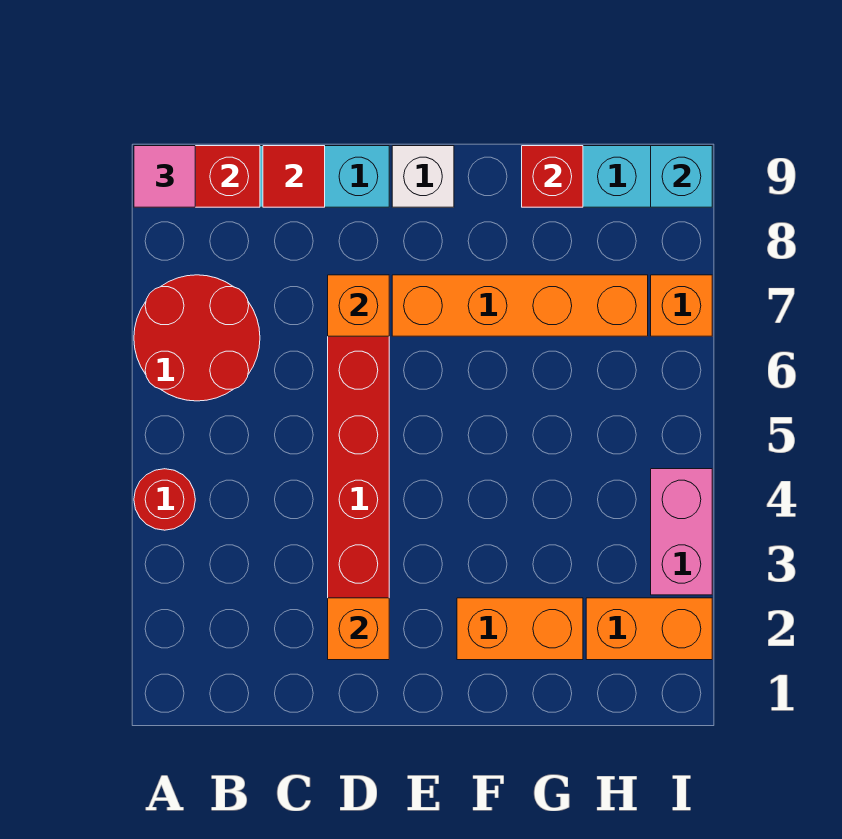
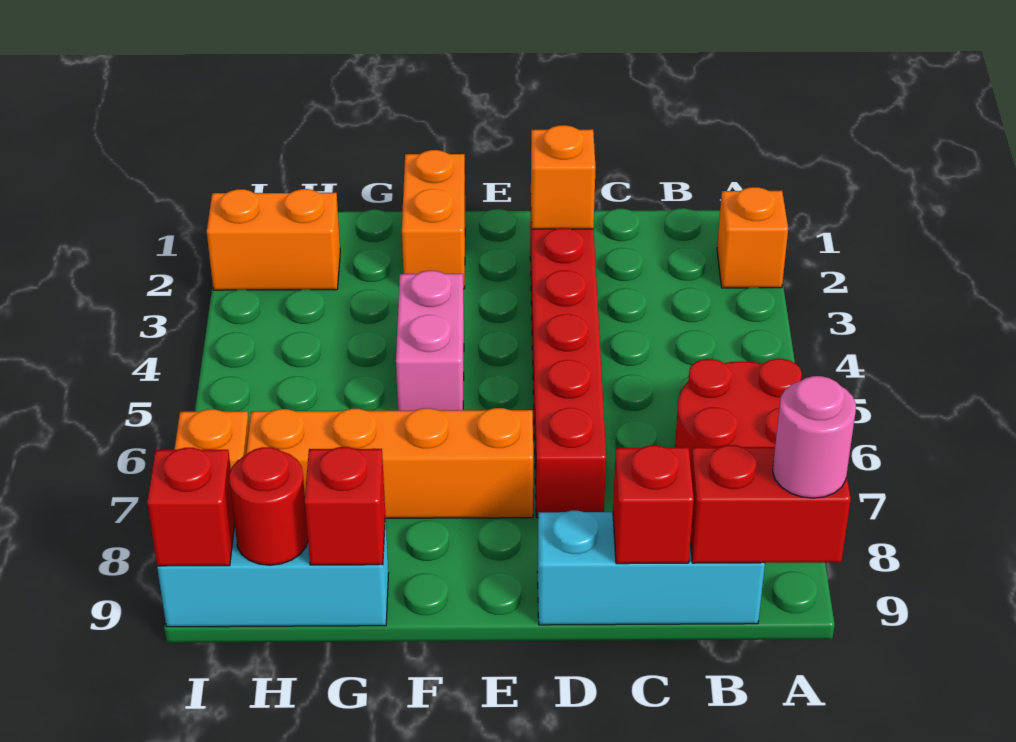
red 1x1 round brick [134,469,195,530] -> red 1x1 round brick moved to [229,447,308,565]
pink 1x1 tile [134,146,195,207] -> pink 1x1 round brick [773,376,856,498]
red 1x1 tile [263,146,325,207] -> red 1x1 brick [613,445,694,564]
orange 1x1 brick [328,275,389,336] -> orange 1x1 brick moved to [717,187,788,288]
white 1x1 brick [392,146,454,207] -> none
orange 1x2 brick [457,598,583,660] -> orange 1x2 brick turned to [402,150,465,289]
pink 1x2 brick [651,469,712,595] -> pink 1x2 brick moved to [396,271,464,411]
cyan 1x1 brick [651,146,712,207] -> red 1x1 brick [147,448,235,566]

